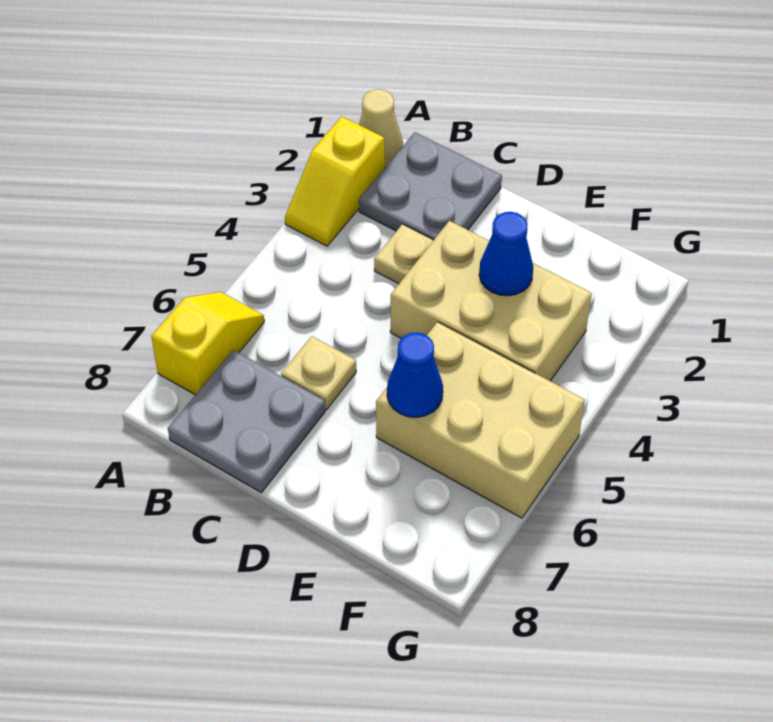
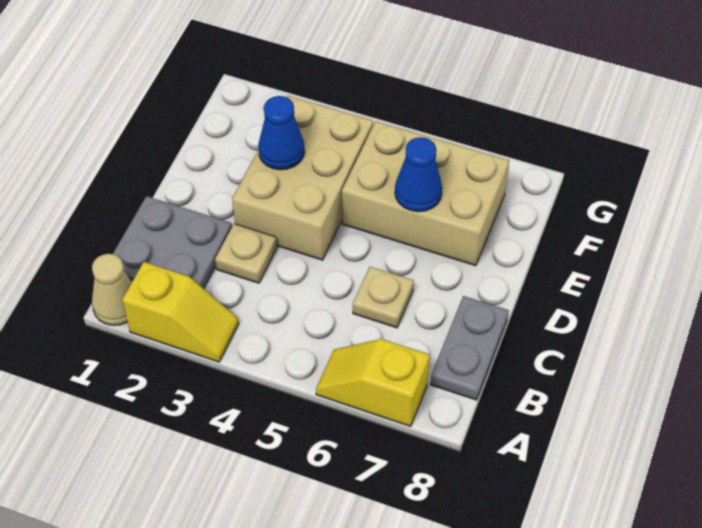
grey 2x2 plate [168,350,325,493] -> grey 1x2 plate [430,296,509,400]
tan 2x3 brick [376,322,585,518] -> tan 2x3 brick turned to [342,121,509,266]

